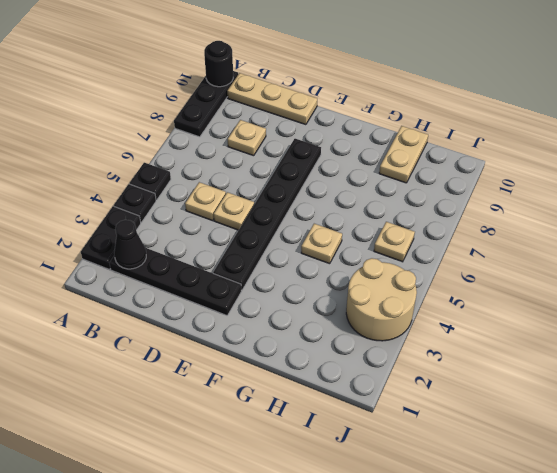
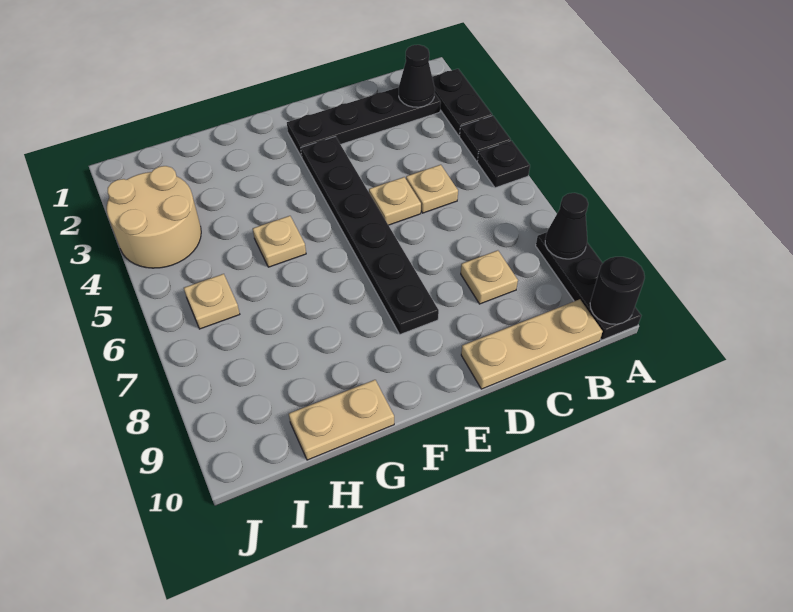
none -> black 1x1 cone [545,193,588,259]
tan 1x2 plate [379,126,428,183] -> tan 1x2 plate turned to [289,380,394,460]

